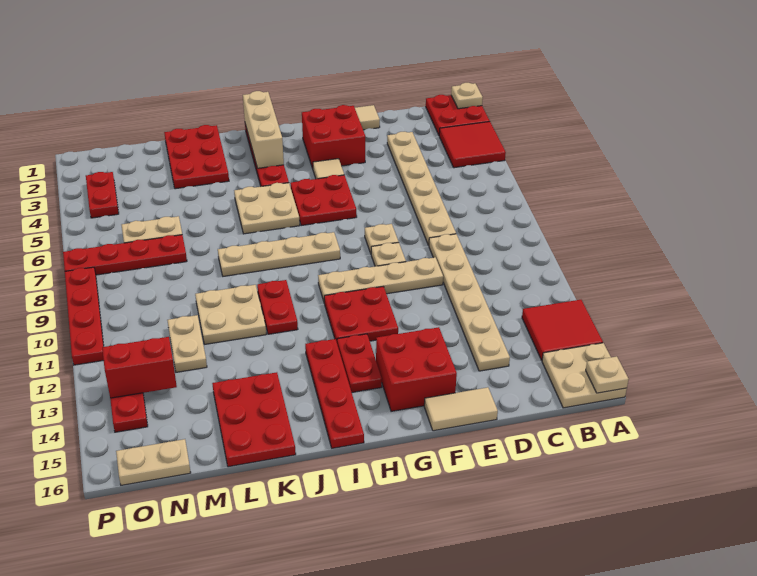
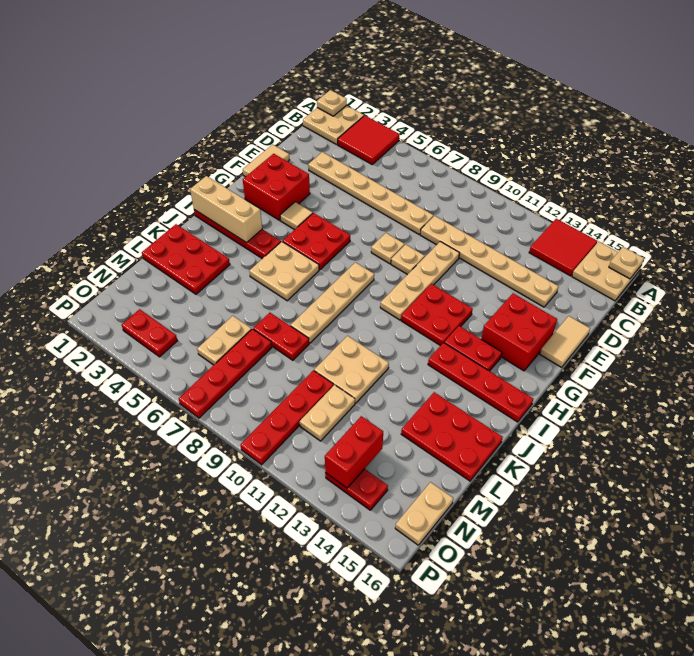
red 2x2 plate [426,95,490,135] -> tan 2x2 plate [303,105,364,145]
red 1x2 plate [257,280,298,334] -> red 1x2 plate moved to [253,313,309,360]
tan 1x2 plate [167,315,207,372] -> tan 1x2 plate turned to [300,385,355,441]
red 1x4 plate [65,267,104,365] -> red 1x4 plate turned to [241,370,333,465]

